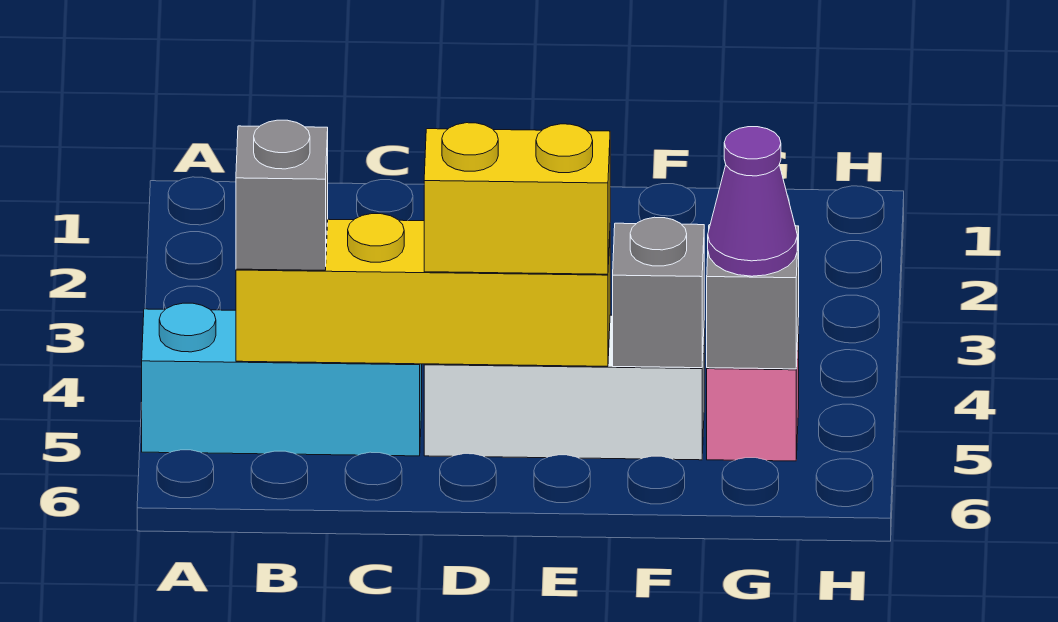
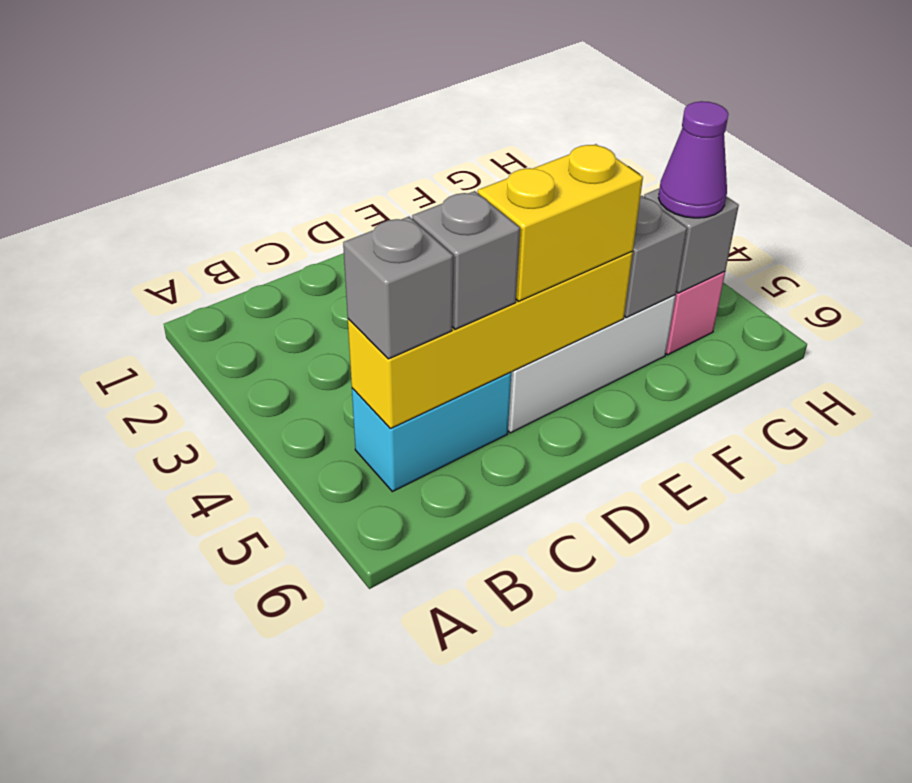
cyan 1x3 brick [142,303,422,456] -> cyan 1x2 brick [352,372,511,492]
none -> grey 1x1 brick [412,191,520,329]

